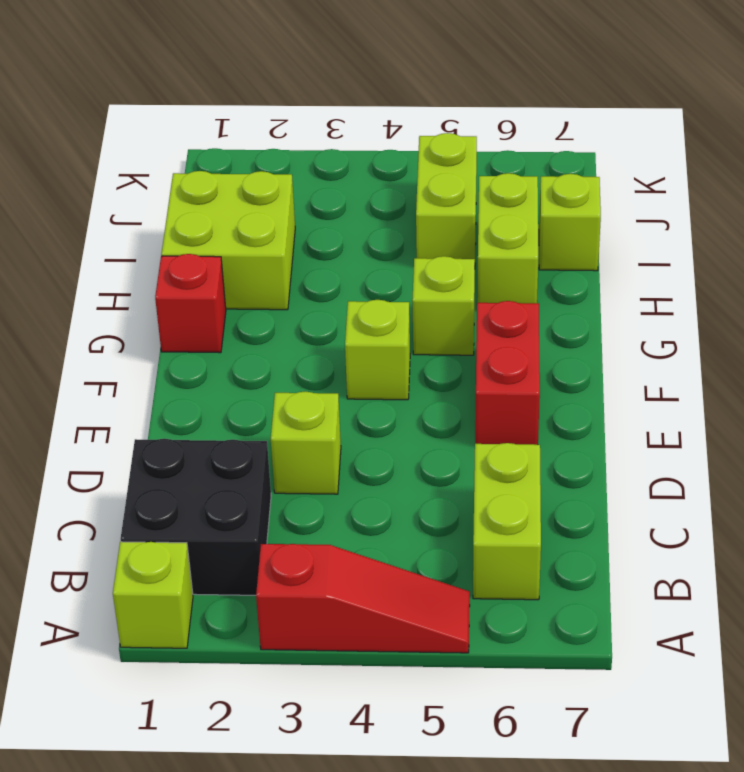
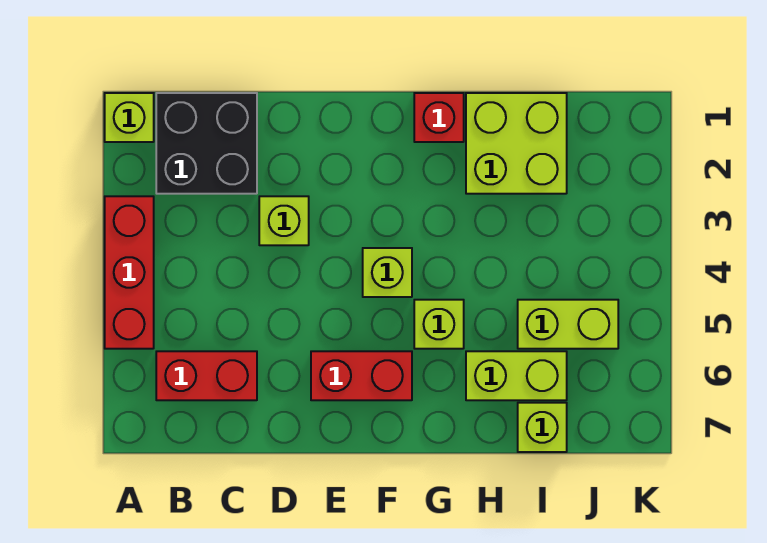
red 1x3 slope [256,544,470,653] -> red 1x3 brick [105,196,154,349]
lime 1x2 brick [473,443,541,600] -> red 1x2 brick [156,351,257,400]

